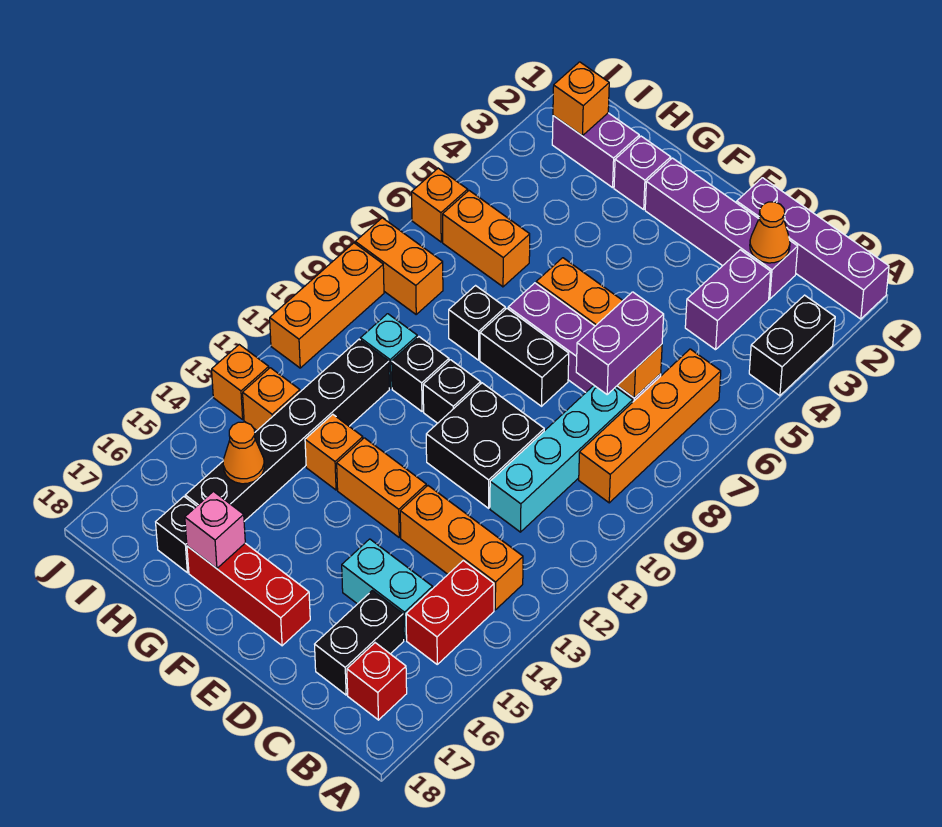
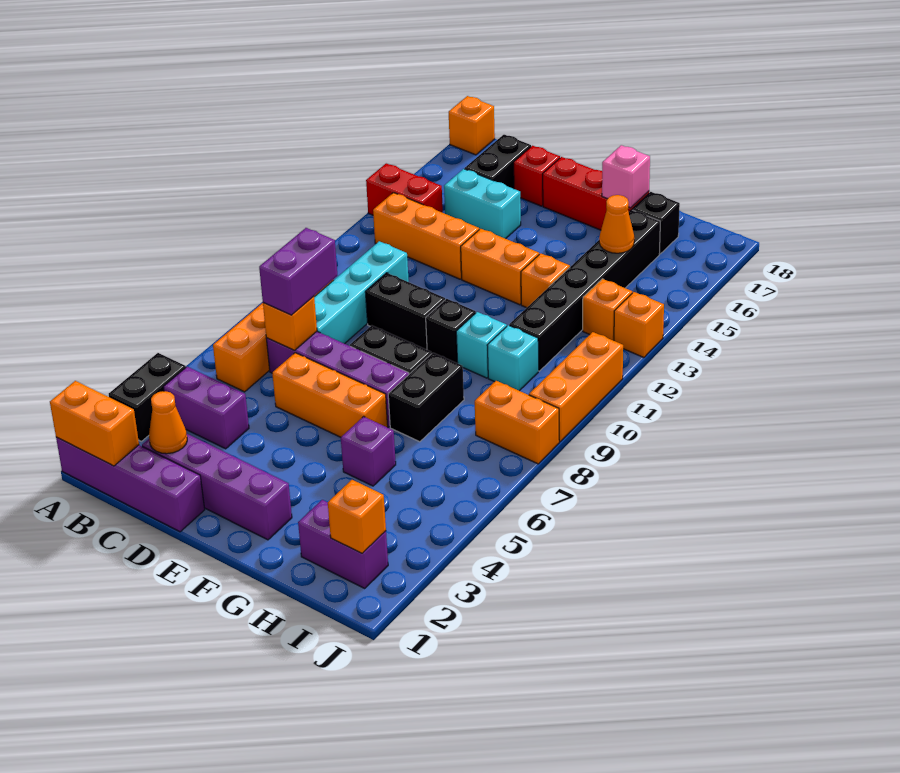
red 1x2 brick [406,560,494,664] -> red 1x2 brick turned to [366,163,443,215]
red 1x1 brick [347,643,407,720] -> red 1x1 brick moved to [514,146,560,206]
purple 1x2 brick [685,250,771,350] -> purple 1x2 brick turned to [163,367,249,449]
black 2x2 brick [426,383,544,508] -> black 1x2 brick [365,273,445,350]
purple 1x1 brick [614,136,671,209] -> purple 1x1 brick moved to [341,416,396,486]
black 1x1 brick [449,286,505,360] -> black 1x2 brick [388,353,464,442]
black 1x1 brick [392,337,449,412] -> cyan 1x1 brick [456,312,507,378]
orange 1x2 brick [443,191,530,287] -> orange 1x2 brick moved to [50,381,139,466]
orange 1x1 brick [412,168,468,242] -> orange 1x1 brick moved to [449,96,495,155]

